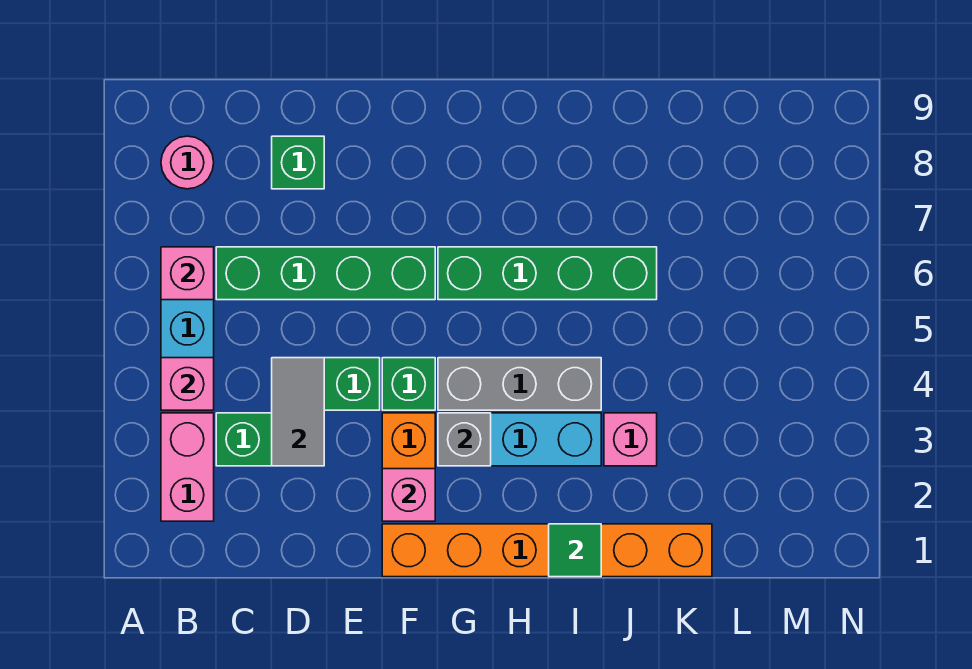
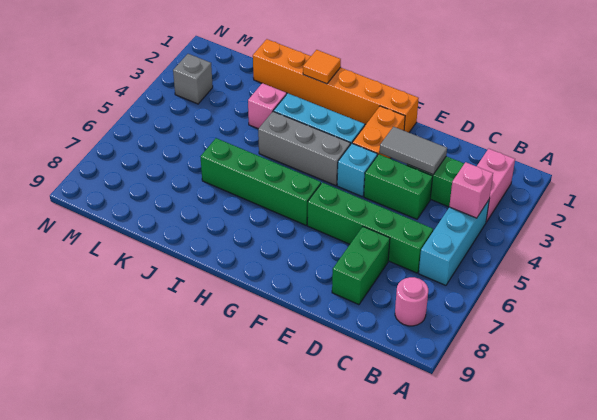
pink 1x1 brick [161,247,214,300] -> none
grey 1x2 tile [272,358,324,466] -> grey 1x2 tile turned to [380,127,447,174]
green 1x1 brick [272,136,324,189] -> green 1x2 brick [332,227,390,305]
pink 1x1 brick [382,469,435,521] -> none
green 1x1 brick [382,358,435,410] -> cyan 1x1 brick [337,144,377,197]
grey 1x1 brick [438,413,491,466] -> grey 1x1 brick moved to [173,54,213,104]
green 1x1 tile [549,524,601,577] -> orange 1x1 tile [303,50,341,84]

